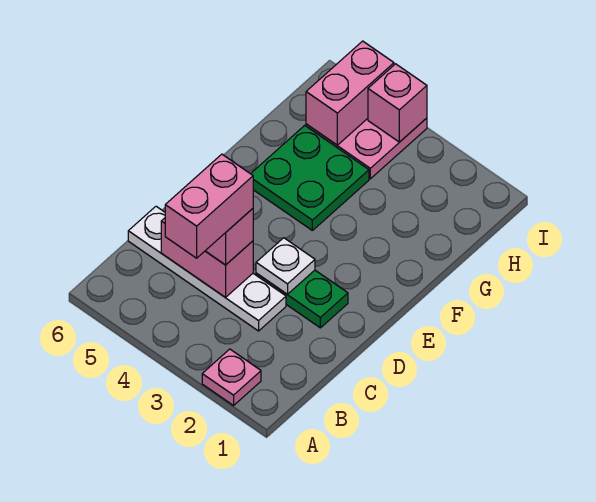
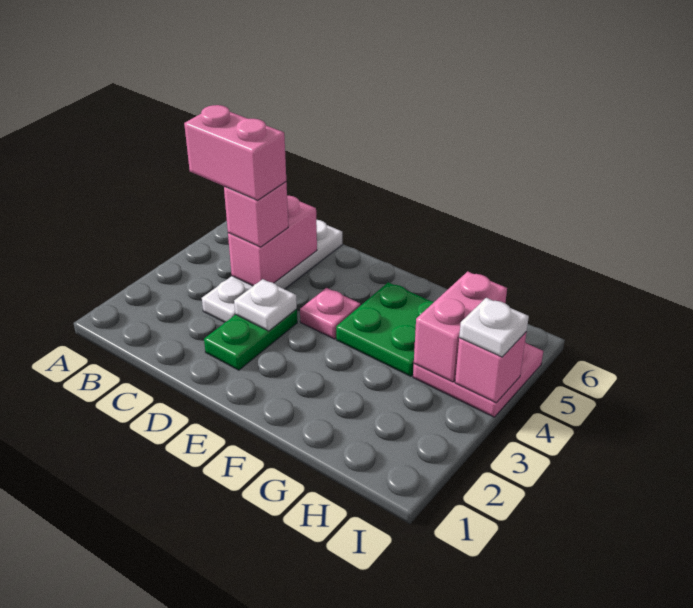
pink 1x1 plate [202,349,261,405] -> pink 1x1 plate moved to [300,288,360,339]
pink 1x2 brick [306,41,394,145] -> pink 1x2 brick turned to [414,271,507,382]
none -> white 1x1 plate [459,298,529,357]

